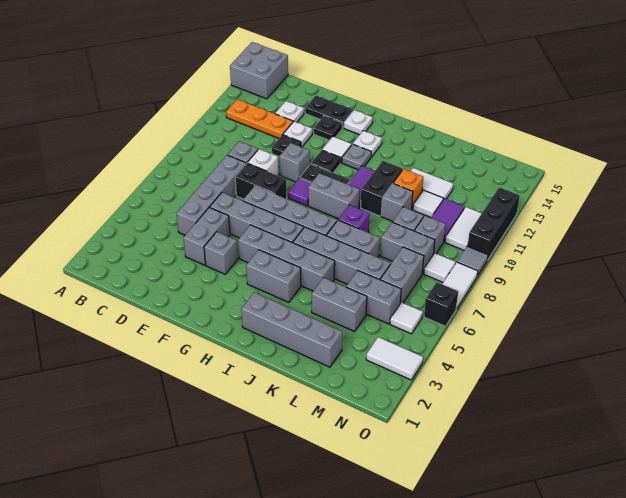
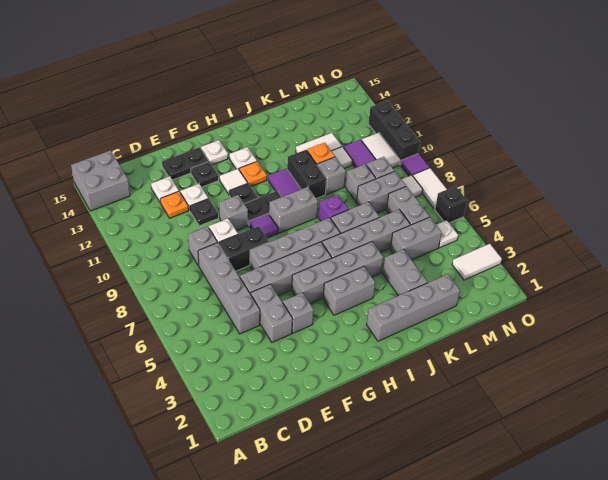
orange 1x3 plate [226,99,293,138] -> orange 1x1 plate [160,191,189,218]
grey 1x1 plate [342,144,371,170] -> orange 1x1 plate [239,162,267,187]
grey 1x2 brick [312,278,367,331] -> grey 1x2 brick turned to [383,249,428,296]
white 1x1 tile [390,302,423,334] -> white 1x1 plate [437,220,458,248]
grey 1x1 tile [457,246,488,276] -> purple 1x1 tile [401,154,429,176]

